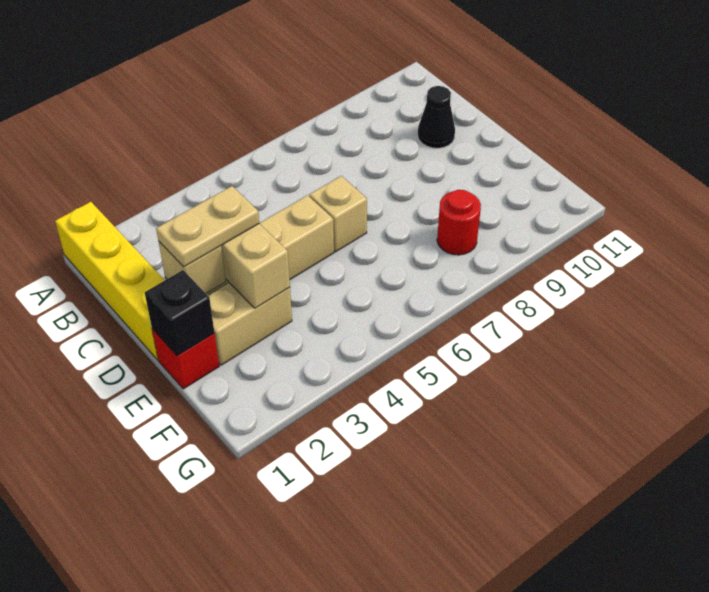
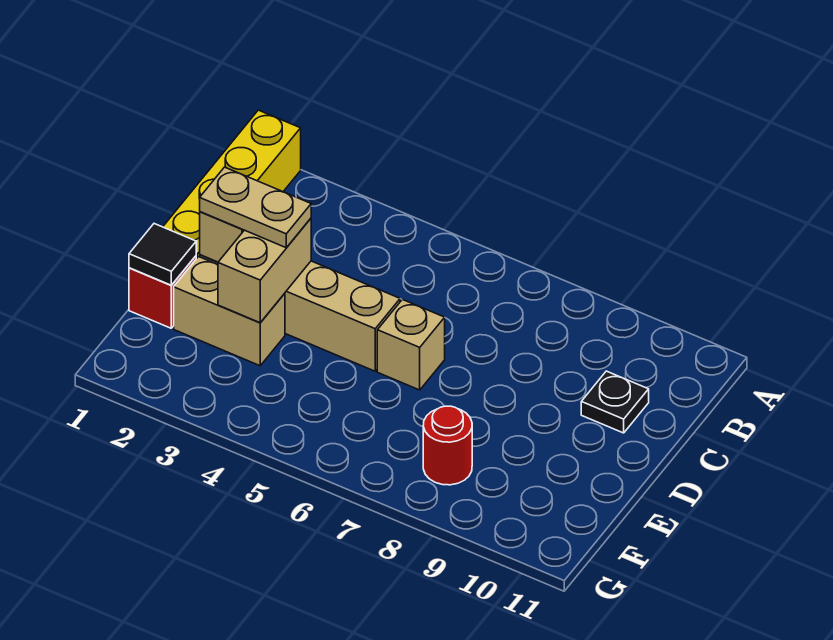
black 1x1 cone [418,86,455,148] -> black 1x1 plate [581,371,649,433]
black 1x1 brick [145,270,215,356] -> black 1x1 tile [129,224,196,285]

